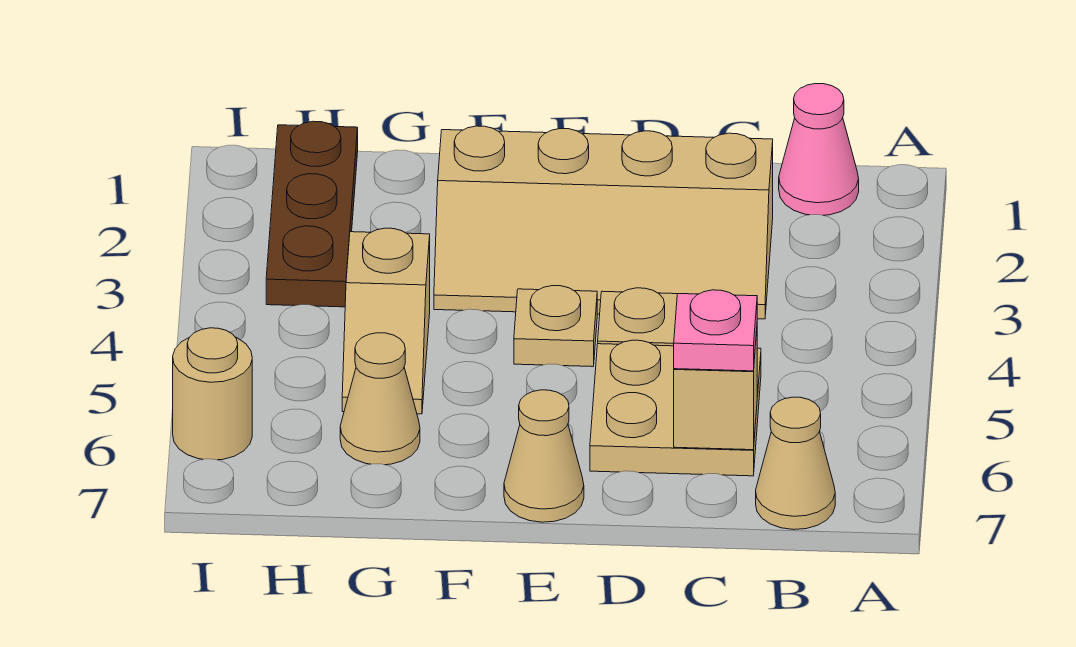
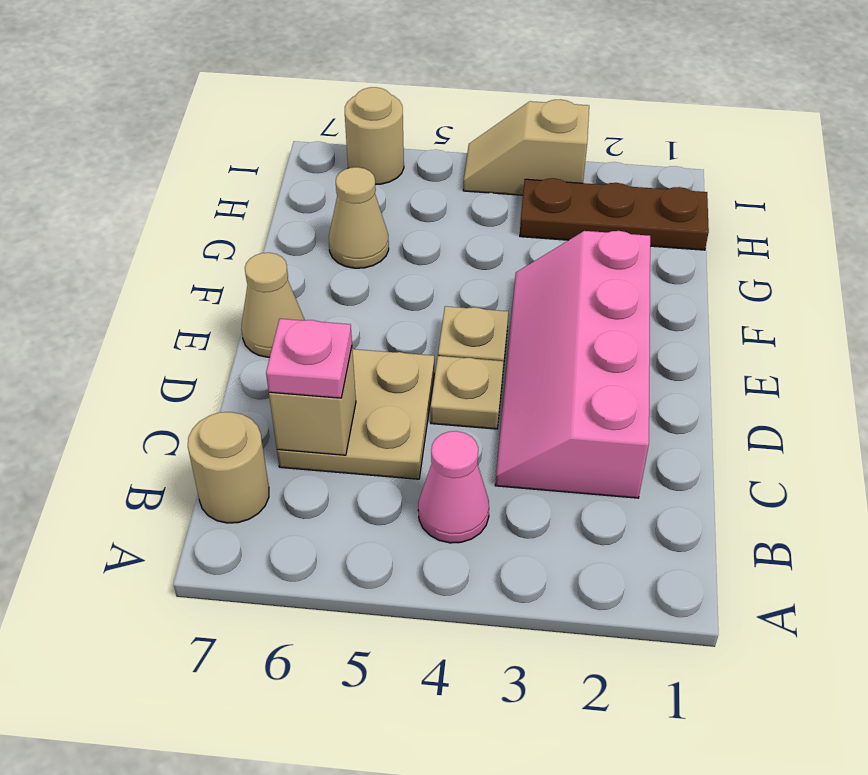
pink 1x1 cone [779,84,859,215] -> pink 1x1 cone moved to [418,431,489,543]
tan 1x1 cone [756,397,835,530] -> tan 1x1 round brick [188,412,269,523]
tan 2x4 slope [434,126,773,319] -> pink 2x4 slope [495,231,650,498]
tan 1x2 slope [342,228,430,414] -> tan 1x2 slope moved to [463,99,589,195]

